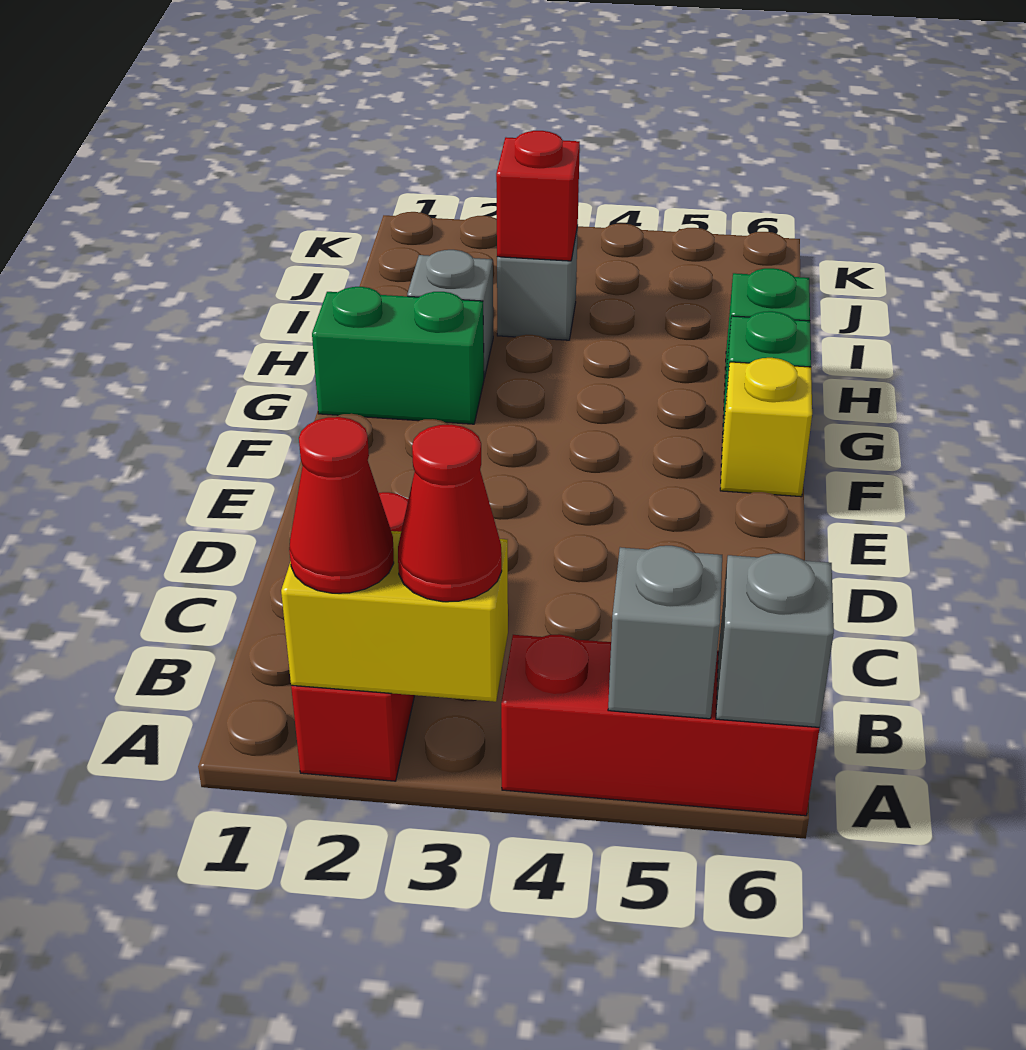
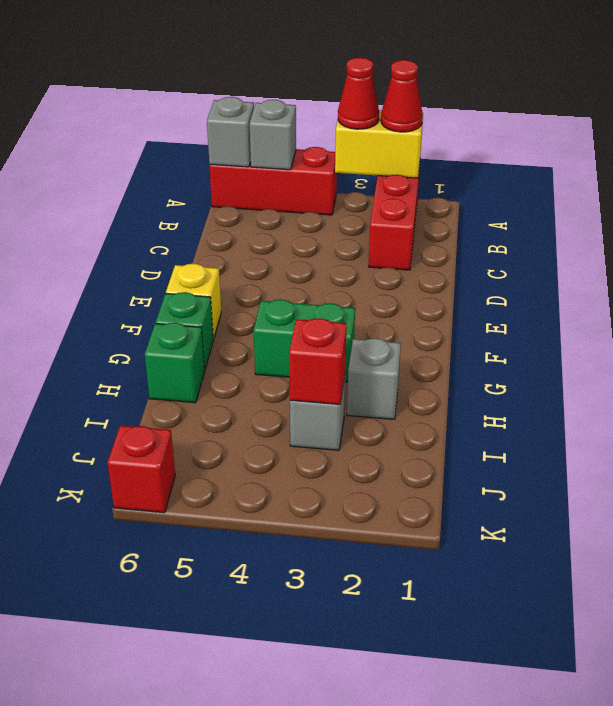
green 1x2 brick [312,287,484,424] -> green 1x2 brick moved to [254,300,355,382]
none -> red 1x1 brick [107,426,175,513]

